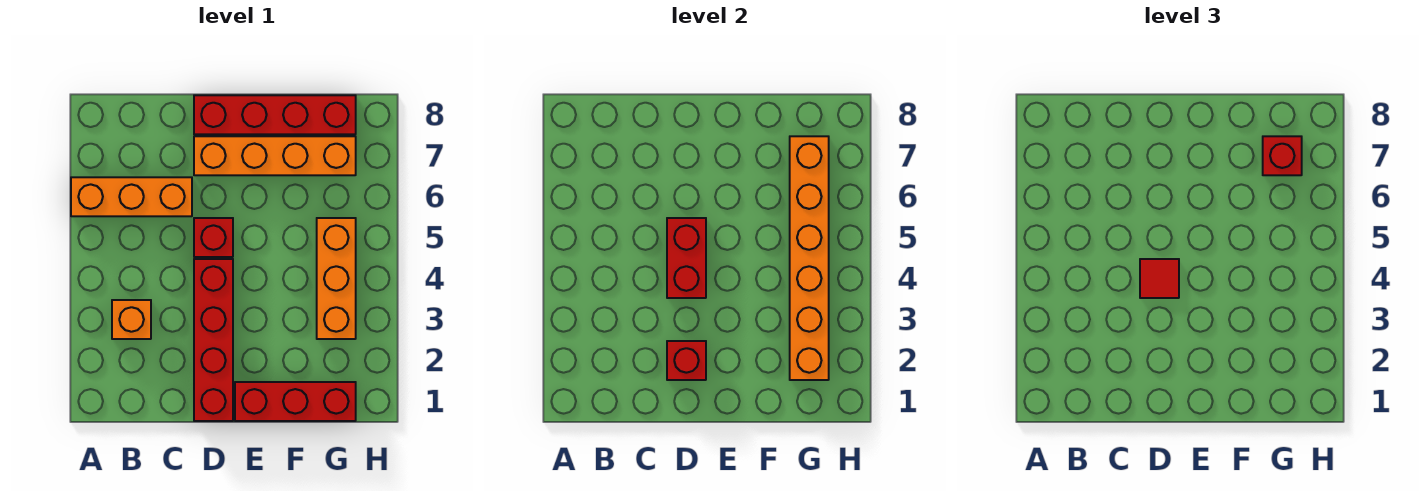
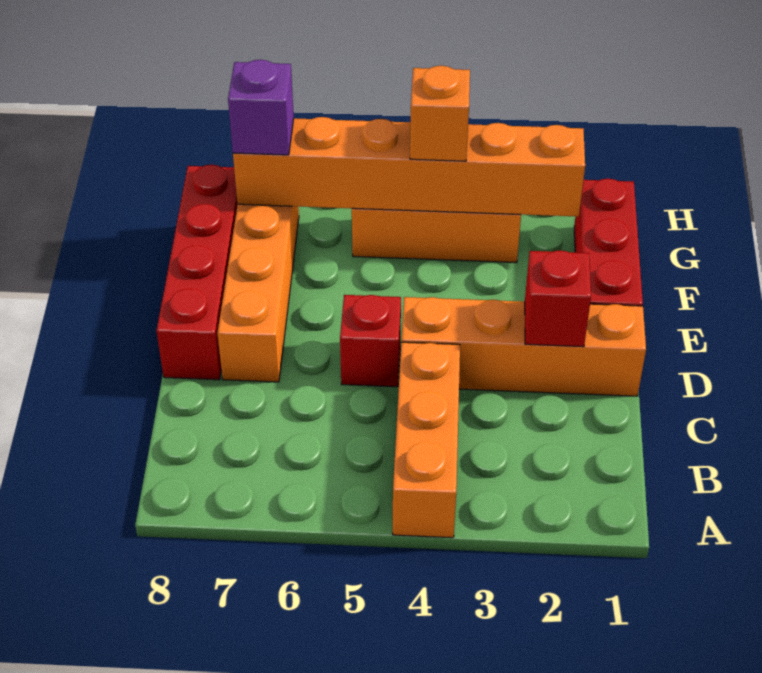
orange 1x3 brick [71,177,192,216] -> orange 1x3 brick moved to [393,342,460,538]
orange 1x1 brick [112,300,151,339] -> orange 1x1 brick moved to [410,66,470,161]
red 1x4 brick [194,259,233,421] -> orange 1x4 brick [402,297,646,396]
red 1x2 brick [667,218,706,298] -> none
red 1x1 tile [1140,259,1179,298] -> none
red 1x1 brick [1263,136,1302,175] -> purple 1x1 brick [228,60,294,155]

